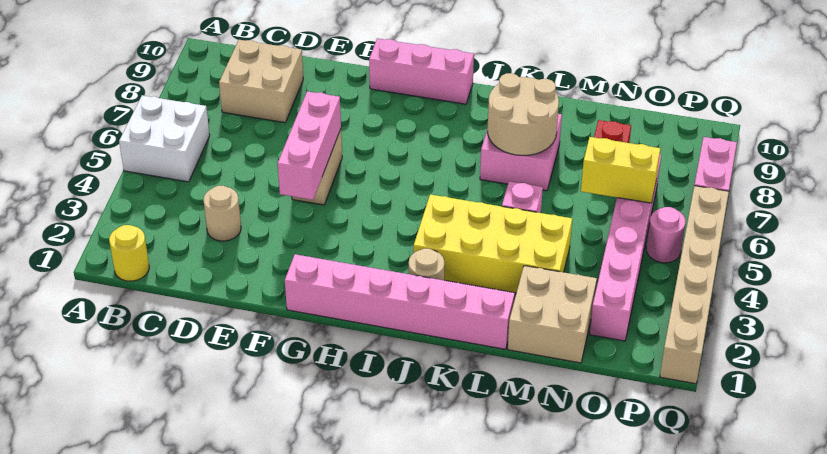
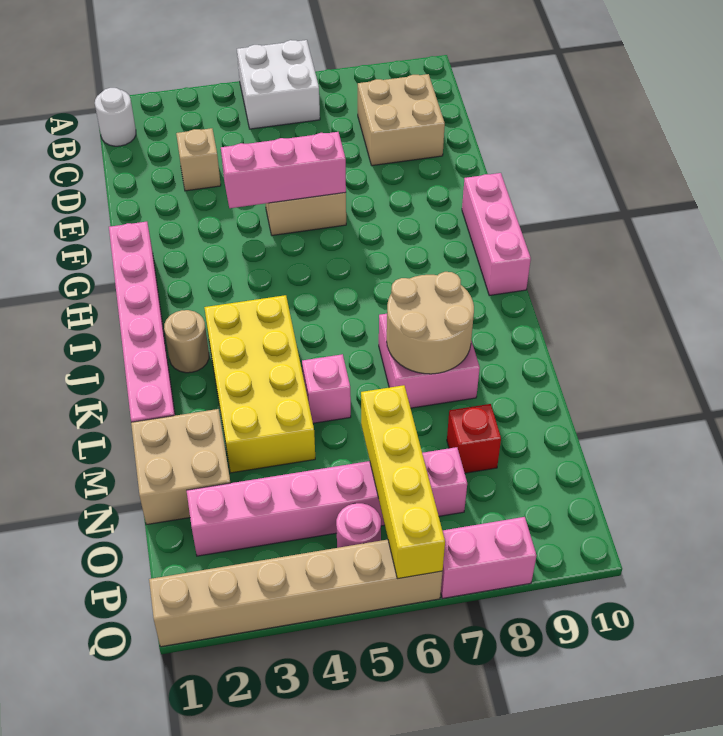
yellow 1x1 round brick [109,225,149,281] -> white 1x1 round brick [95,88,136,146]
tan 1x1 round brick [203,186,241,241] -> tan 1x1 brick [176,128,221,191]
yellow 1x2 brick [581,137,661,203] -> yellow 1x4 brick [361,385,445,579]

